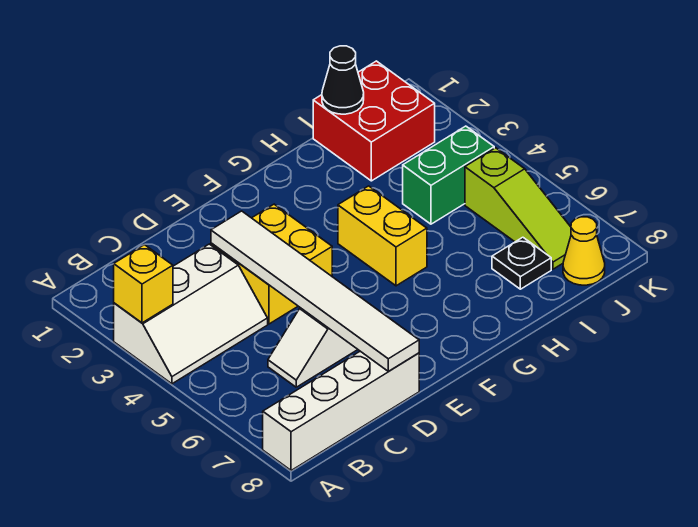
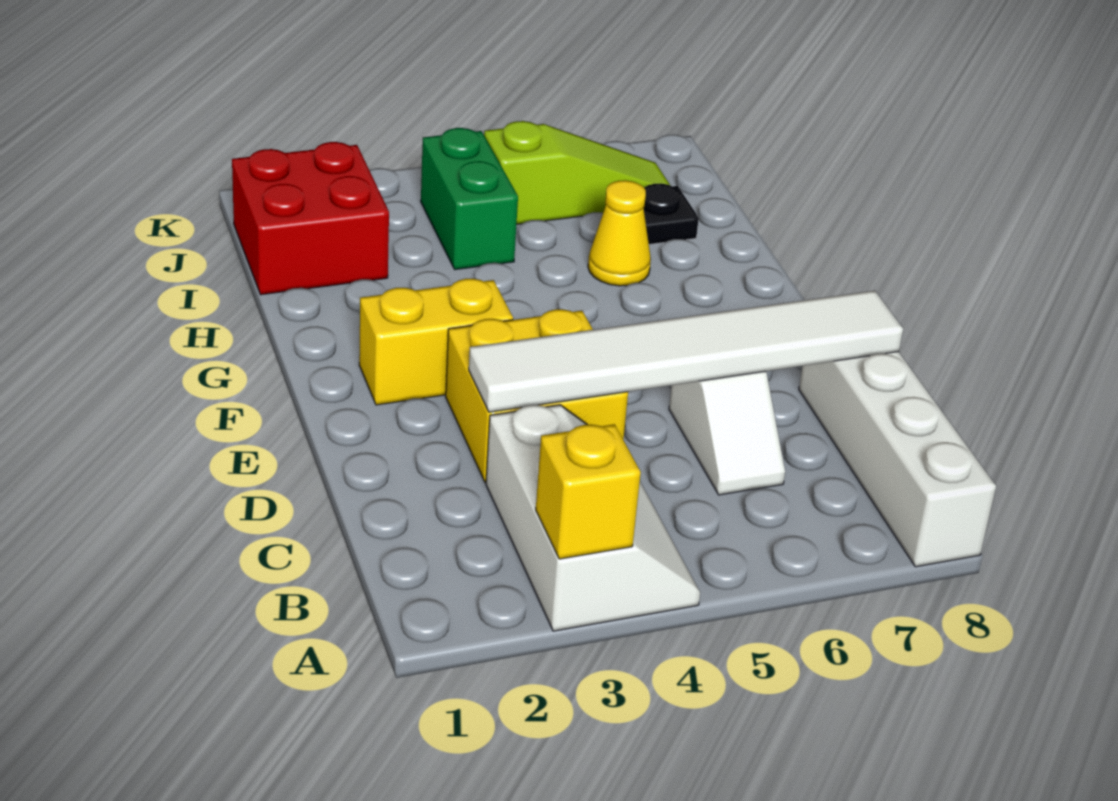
yellow 1x2 brick [338,186,427,286] -> yellow 1x2 brick moved to [359,279,513,405]
black 1x1 cone [322,46,364,114] -> none
yellow 1x1 cone [563,217,605,285] -> yellow 1x1 cone moved to [588,180,651,286]

